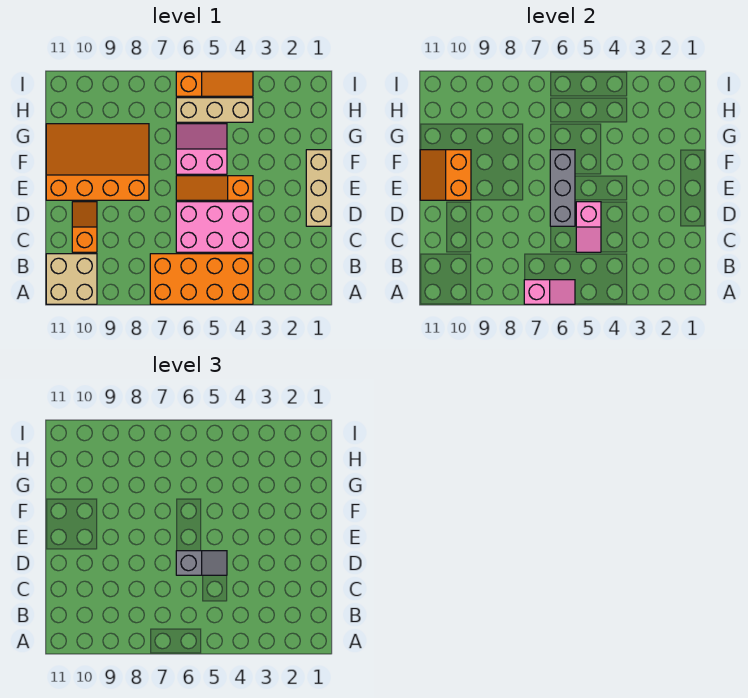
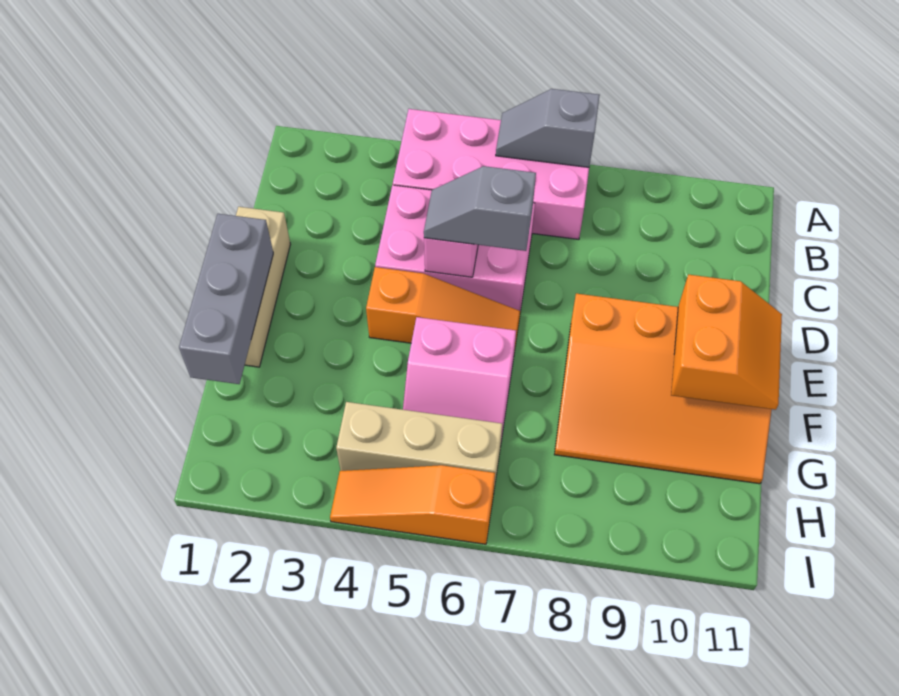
orange 2x4 brick [150,254,253,304] -> pink 2x4 brick [393,109,589,239]
pink 1x2 slope [524,280,575,304] -> grey 1x2 slope [496,89,600,167]
tan 2x2 brick [46,254,97,304] -> none
orange 1x2 slope [72,202,97,252] -> none
grey 1x3 brick [550,150,575,226] -> grey 1x3 brick moved to [179,214,273,384]

